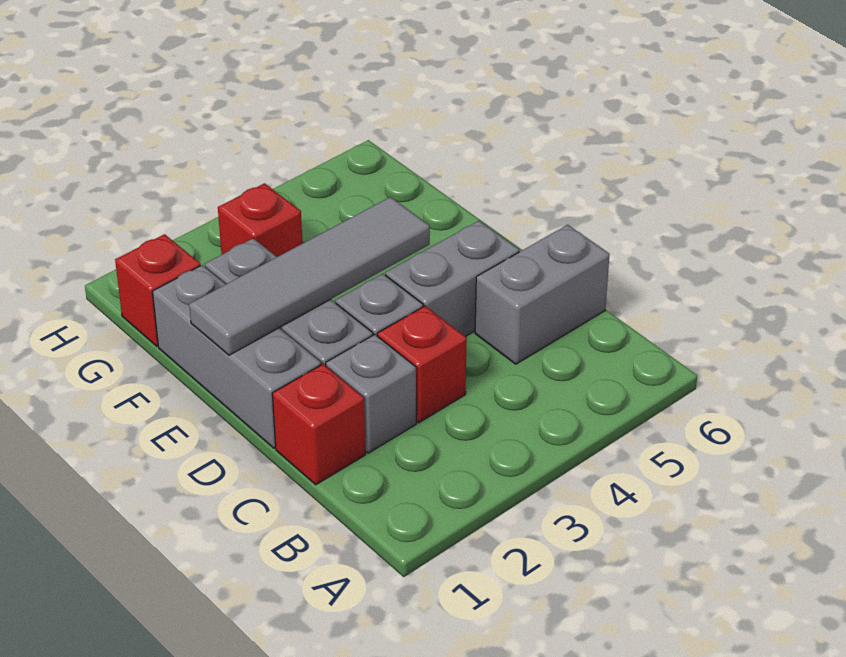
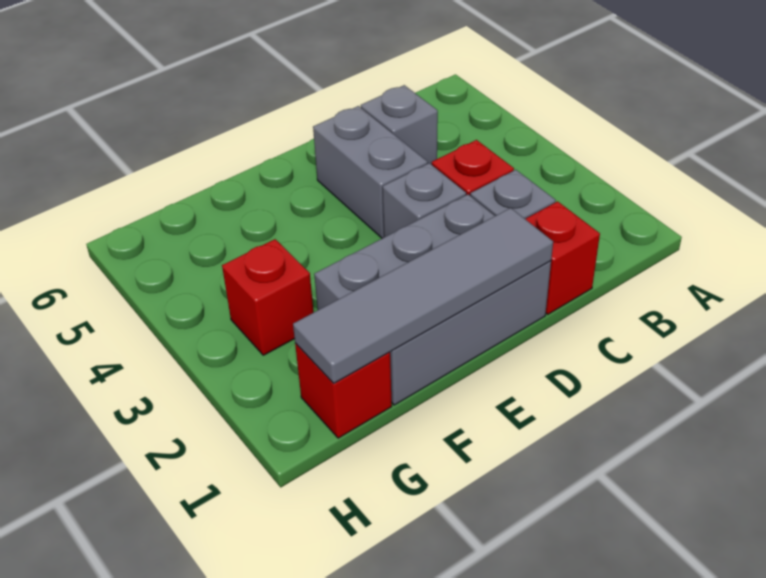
grey 1x2 brick [475,225,609,364] -> grey 1x1 brick [361,85,438,165]
grey 1x4 tile [189,197,430,355] -> grey 1x4 tile turned to [293,208,553,383]

